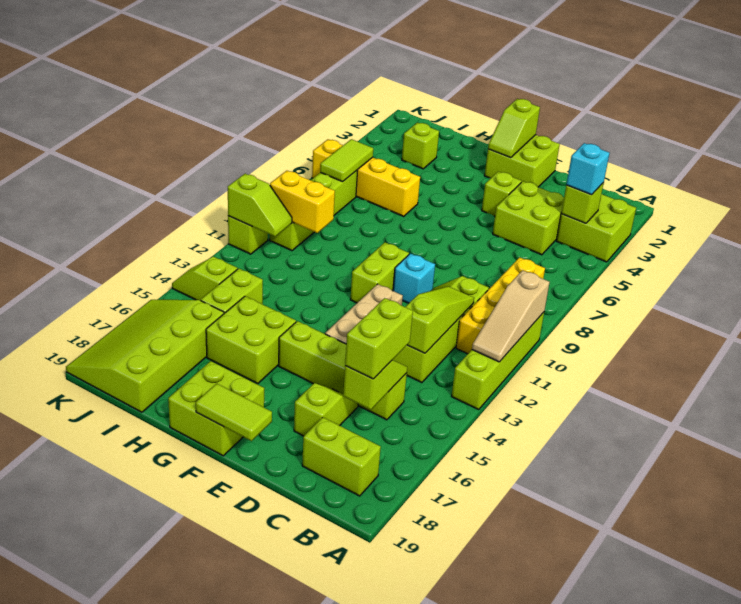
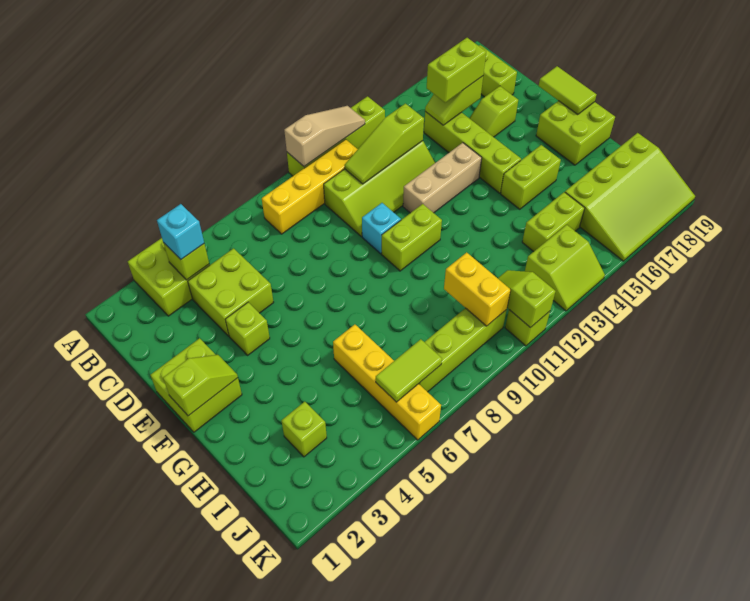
lime 2x2 brick [206,296,296,384] -> lime 1x2 brick [501,145,561,209]
lime 1x2 slope [172,257,238,301] -> lime 2x2 slope [525,225,605,311]

